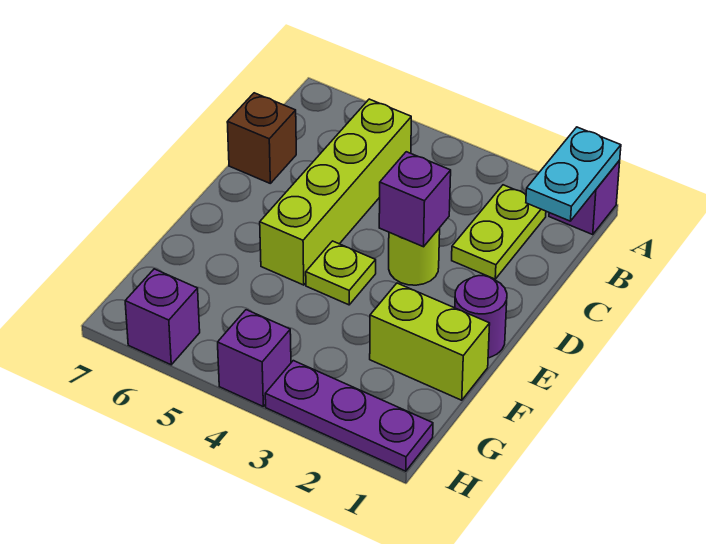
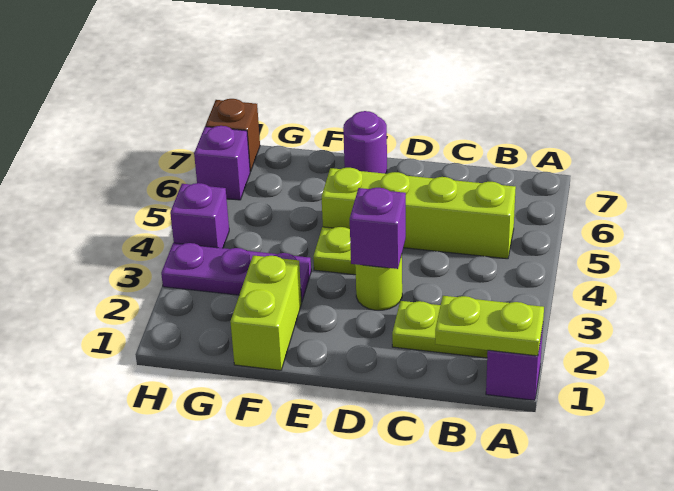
cyan 1x2 plate [526,127,621,221] -> lime 1x2 plate [435,296,544,356]
brown 1x1 brick [227,93,296,183] -> brown 1x1 brick moved to [205,99,260,172]
purple 1x1 round brick [455,276,507,358] -> purple 1x1 round brick moved to [343,111,387,174]
purple 1x3 plate [265,361,433,471] -> purple 1x3 plate turned to [161,243,311,302]

